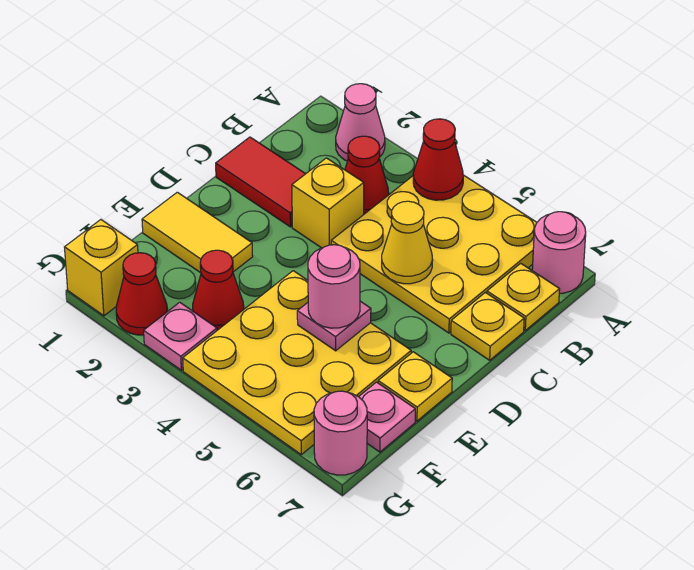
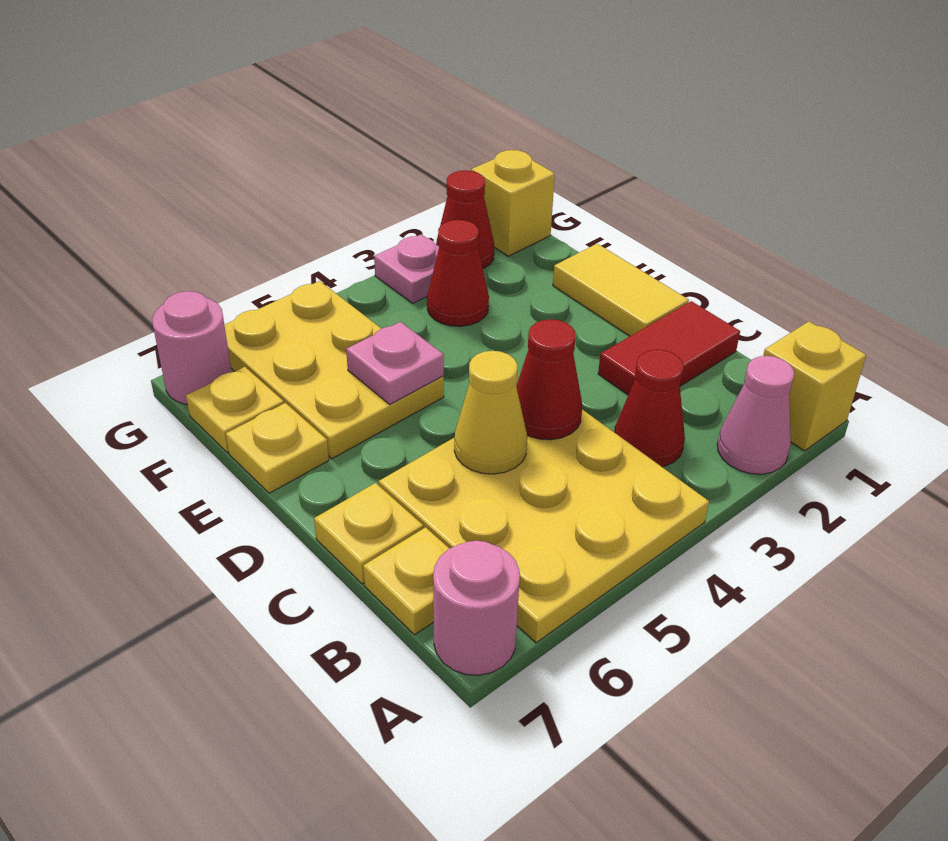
red 1x1 cone [413,119,463,200] -> red 1x1 cone moved to [516,319,582,440]
yellow 1x1 brick [292,158,364,248] -> yellow 1x1 brick moved to [763,321,866,451]
yellow 1x2 tile [142,192,253,273] -> yellow 1x2 tile turned to [553,244,689,336]
yellow 3x3 plate [183,271,411,455] -> yellow 2x3 plate [224,281,444,459]
pink 1x1 round brick [308,245,360,328] -> none
pink 1x1 plate [359,382,415,452] -> yellow 1x1 plate [186,367,284,453]

